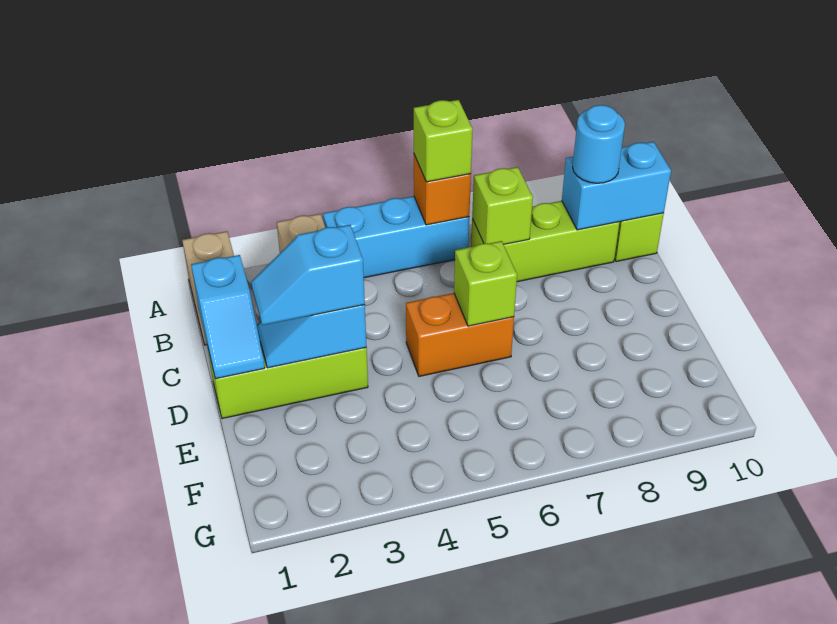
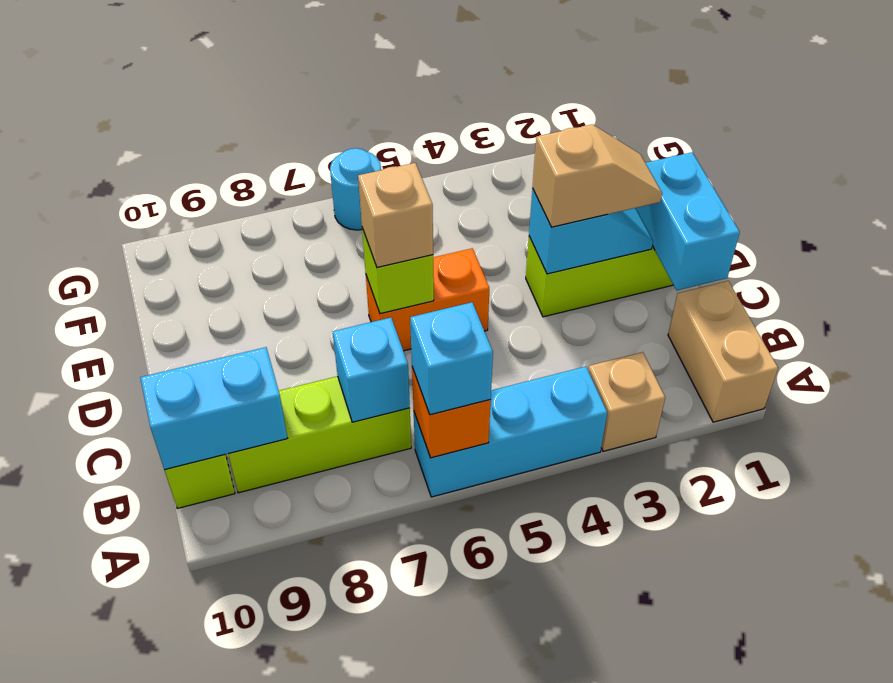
lime 1x1 brick [414,100,473,182] -> cyan 1x1 brick [410,302,493,415]
lime 1x1 brick [472,167,533,244] -> cyan 1x1 brick [333,318,410,422]
cyan 1x1 round brick [573,105,625,183] -> cyan 1x1 round brick moved to [330,148,381,230]
cyan 1x2 slope [191,255,265,379] -> cyan 1x2 brick [636,152,740,290]
cyan 1x2 slope [251,225,365,325] -> tan 1x2 slope [532,124,662,227]
none -> tan 1x1 brick [358,163,433,267]

